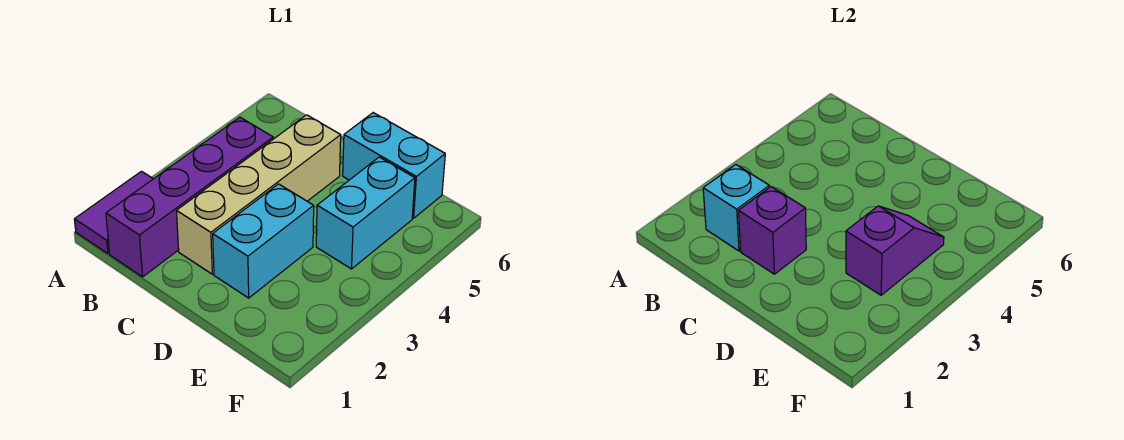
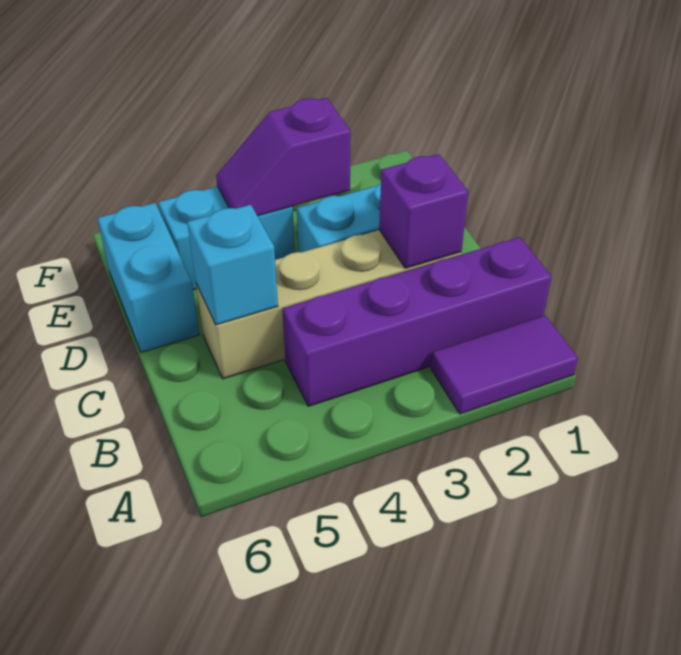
cyan 1x1 brick [703,165,769,251] -> cyan 1x1 brick moved to [187,205,278,325]

